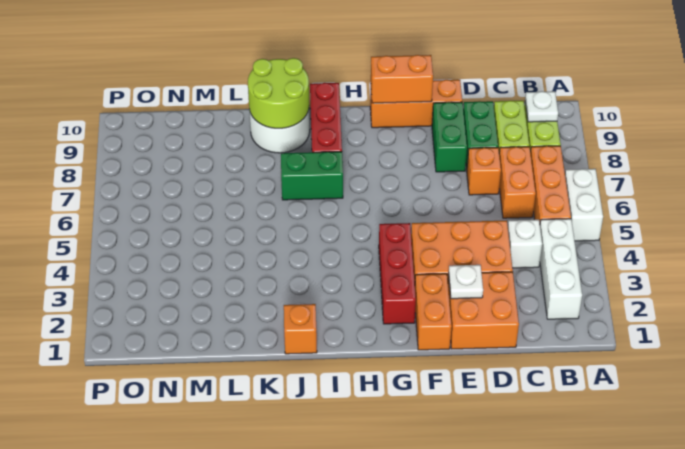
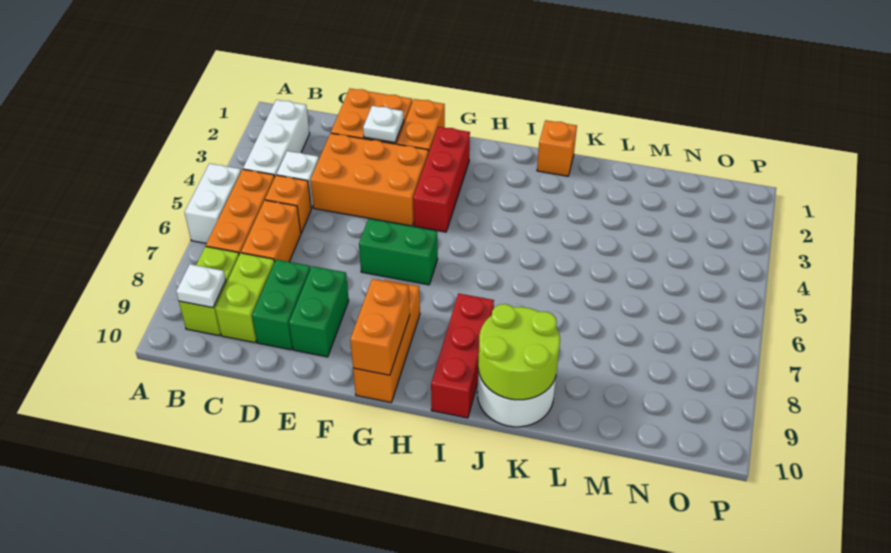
orange 1x1 brick [467,148,501,195] -> orange 1x1 brick moved to [265,175,311,233]
orange 1x3 brick [370,80,462,128] -> orange 1x3 brick turned to [353,280,420,402]
orange 1x2 brick [371,55,433,103] -> orange 1x2 brick turned to [350,279,410,375]
green 1x2 brick [281,152,343,200] -> green 1x2 brick moved to [359,219,438,285]

